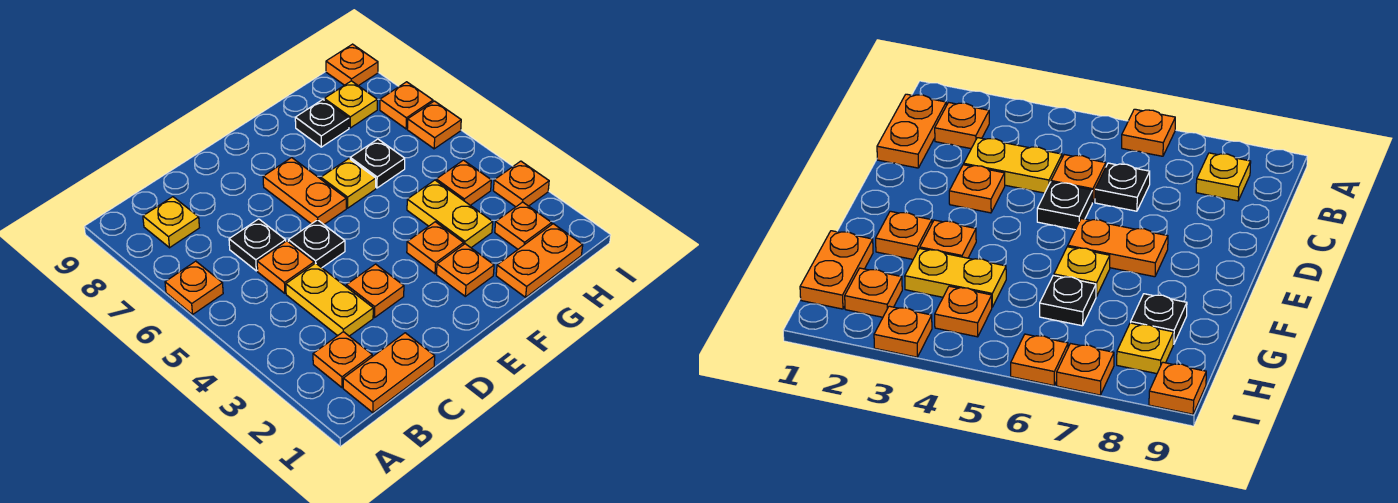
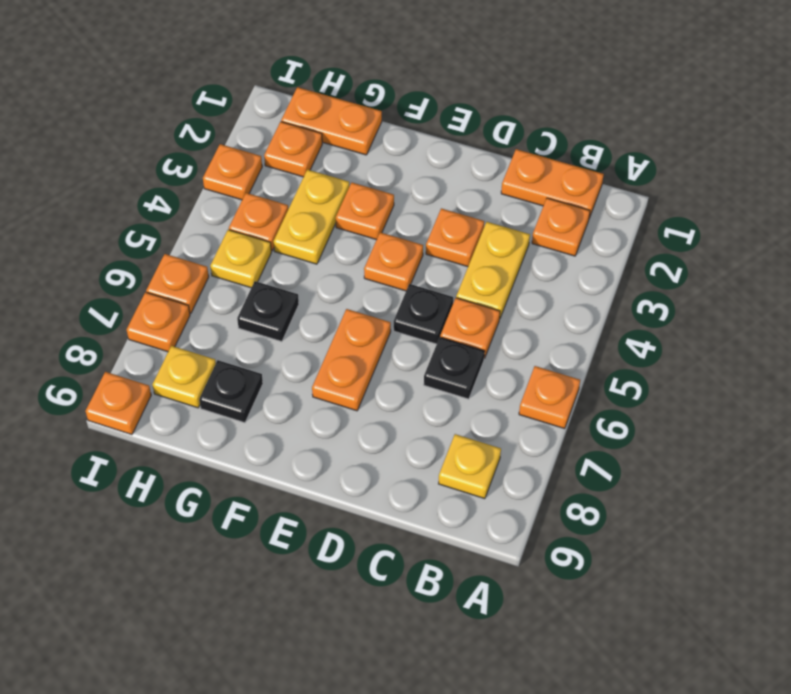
orange 1x1 plate [437,244,494,296] -> orange 1x1 plate moved to [364,232,423,291]
yellow 1x1 plate [321,159,376,208] -> yellow 1x1 plate moved to [210,230,271,288]

